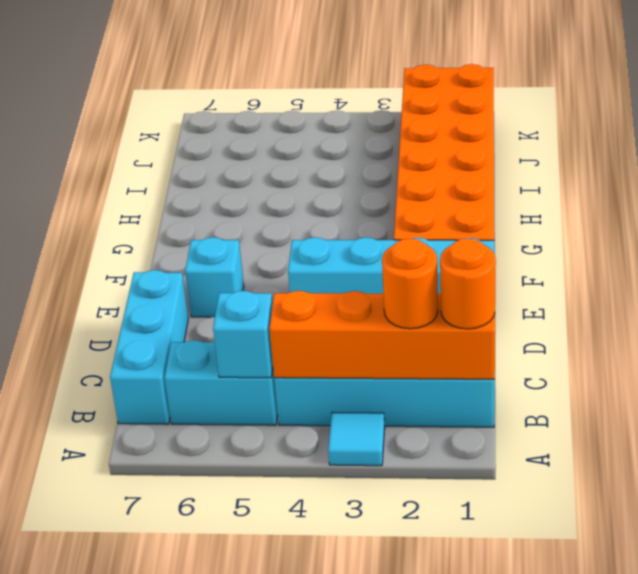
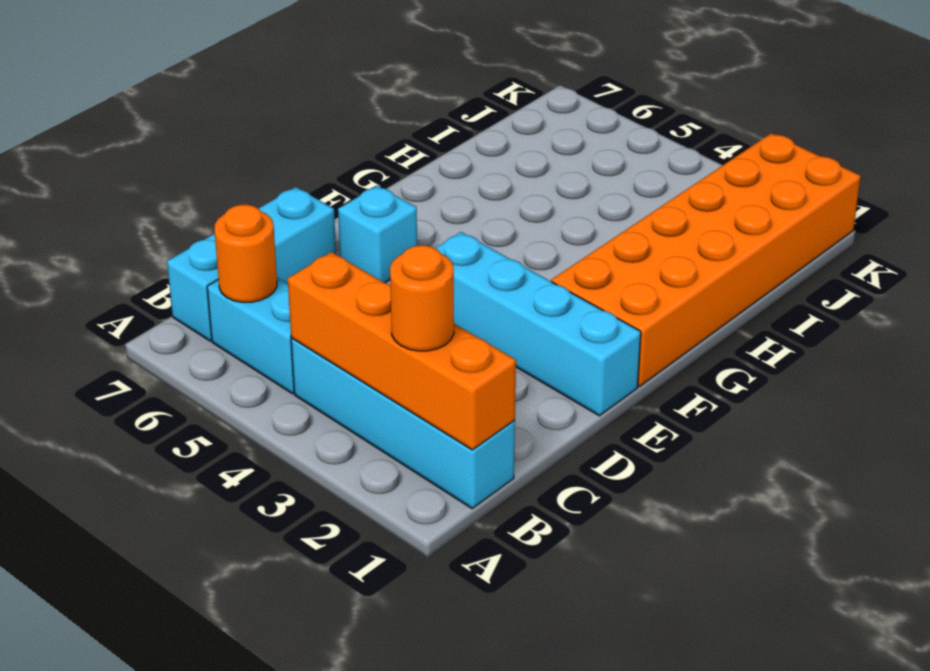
cyan 1x1 tile [328,412,385,466] -> none
orange 1x1 round brick [440,238,496,329] -> orange 1x1 round brick moved to [214,205,277,302]
cyan 1x1 brick [213,291,273,378] -> none

